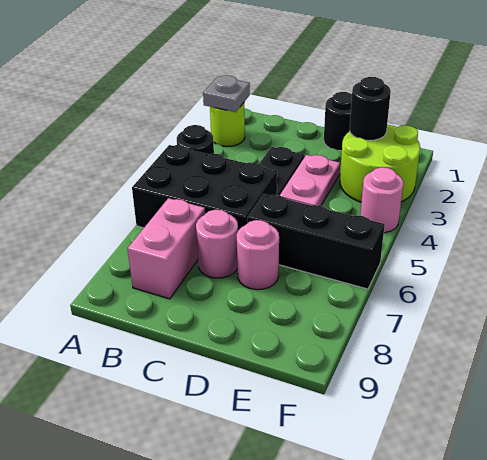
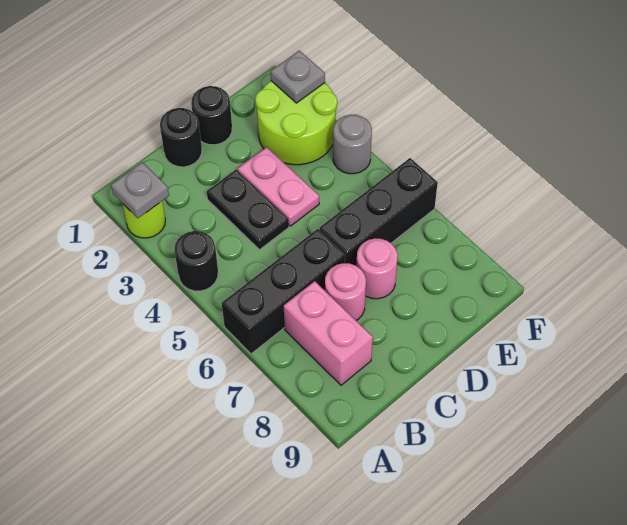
black 2x3 brick [132,145,277,230] -> black 1x3 brick [222,229,345,354]
black 1x1 round brick [349,77,391,141] -> black 1x1 round brick moved to [160,108,202,167]
none -> grey 1x1 plate [271,51,325,103]
pink 1x1 round brick [360,167,403,233] -> grey 1x1 round brick [333,115,372,174]

